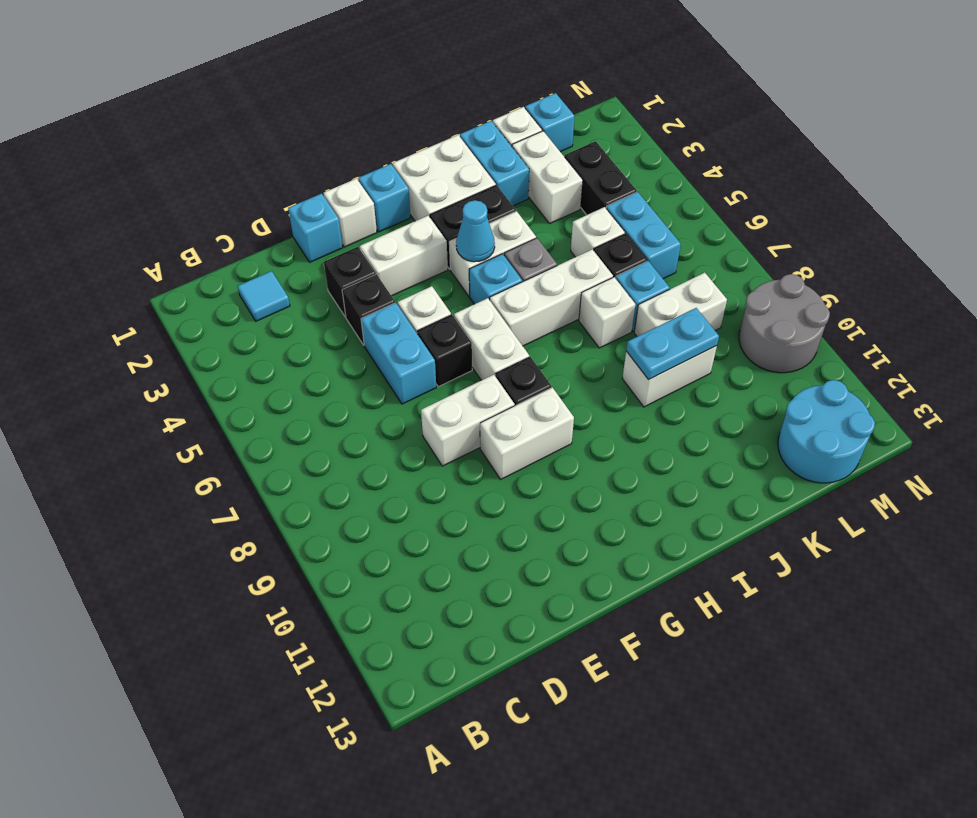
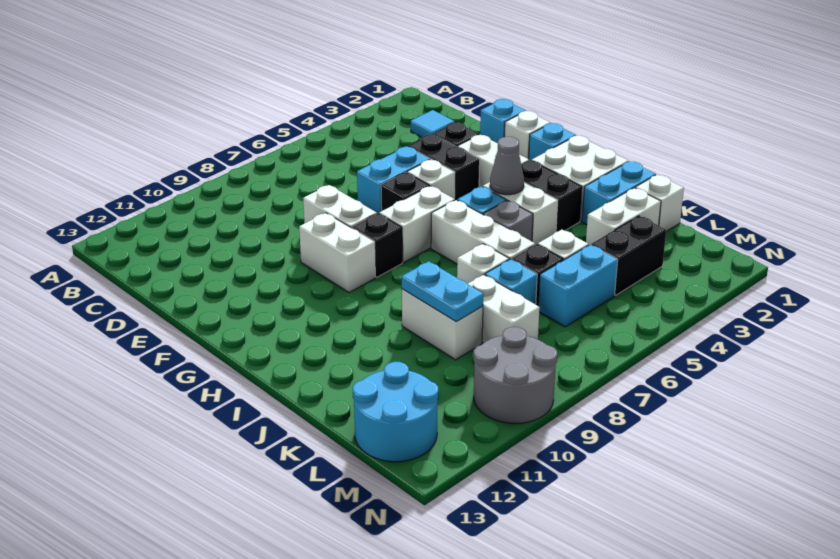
black 1x1 brick [342,274,395,345] -> black 1x2 brick [408,134,480,200]
cyan 1x1 cone [456,200,495,262] -> grey 1x1 cone [490,137,524,195]
cyan 1x1 brick [525,93,575,152] -> none

